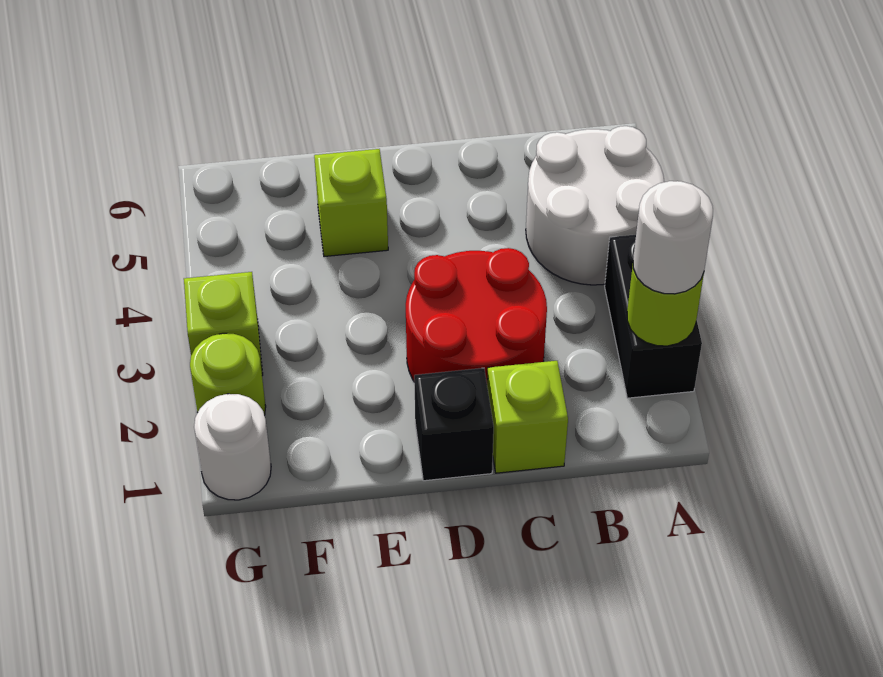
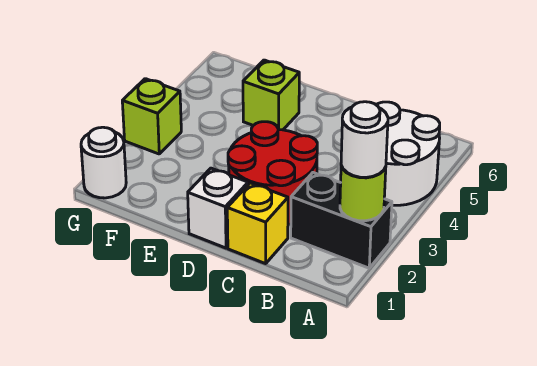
black 1x2 brick [605,235,702,398] -> black 1x2 brick turned to [291,173,392,268]
lime 1x1 brick [487,361,568,473] -> yellow 1x1 brick [227,183,288,264]
black 1x1 brick [414,368,494,481] -> white 1x1 brick [188,168,248,248]
lime 1x1 round brick [190,333,266,415] -> none

